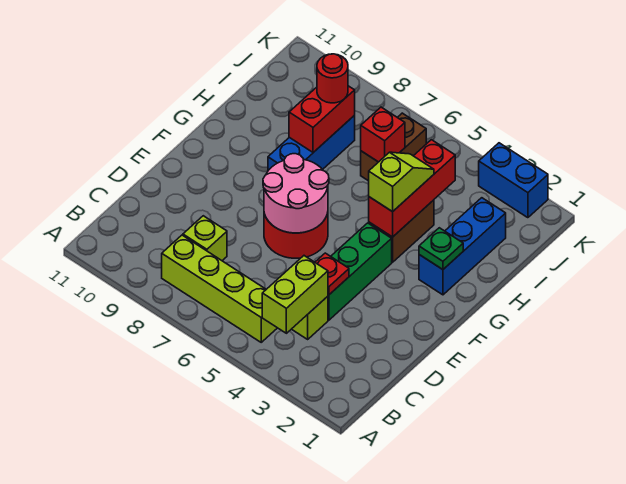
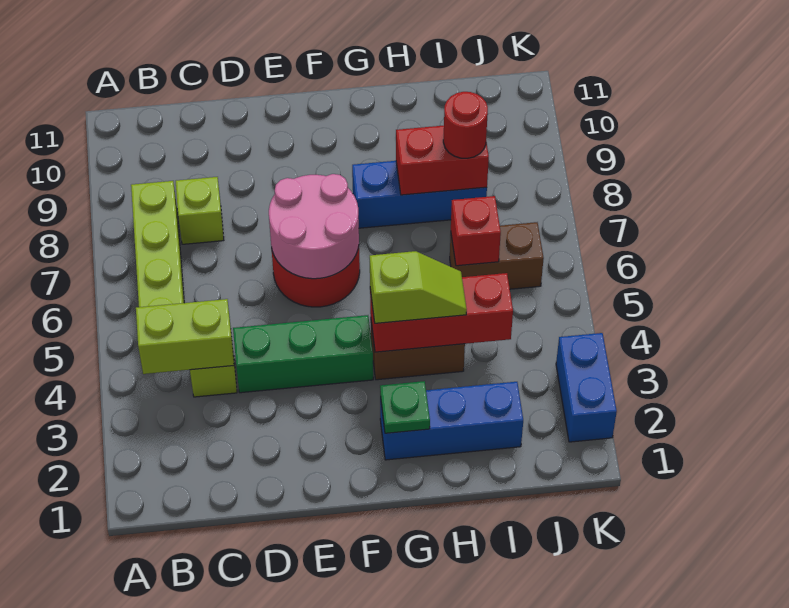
red 1x1 plate [315,253,349,295] -> none

